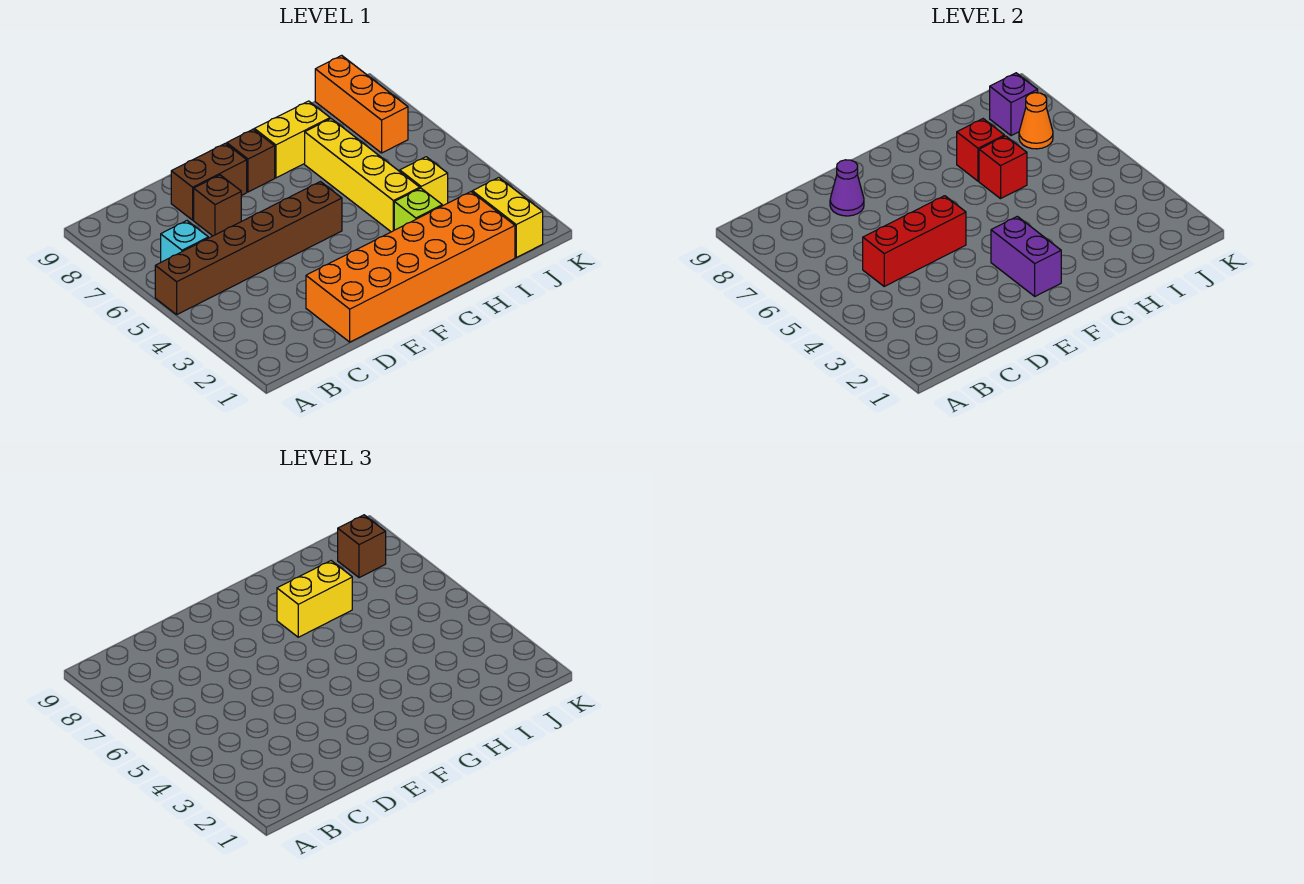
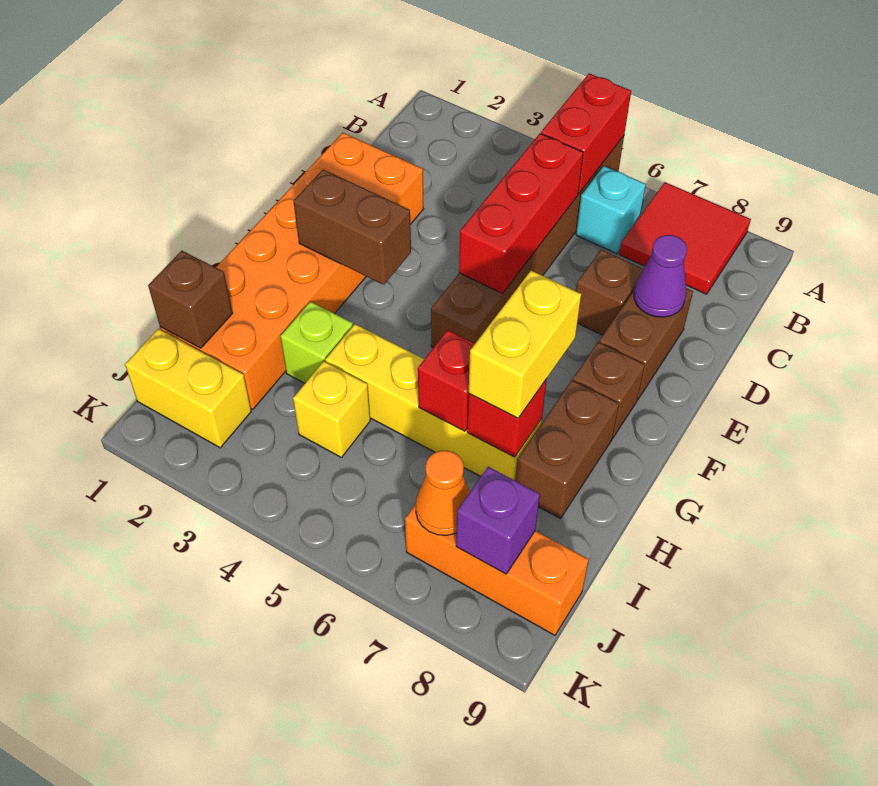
none -> red 1x2 brick [541,73,631,194]
none -> red 2x2 tile [619,182,751,294]
purple 1x2 brick [991,216,1061,296] -> brown 1x2 brick [294,169,411,285]
yellow 1x2 brick [254,101,330,178] -> brown 1x2 brick [515,380,619,519]
brown 1x1 brick [338,515,386,578] -> brown 1x1 brick moved to [148,251,233,348]

